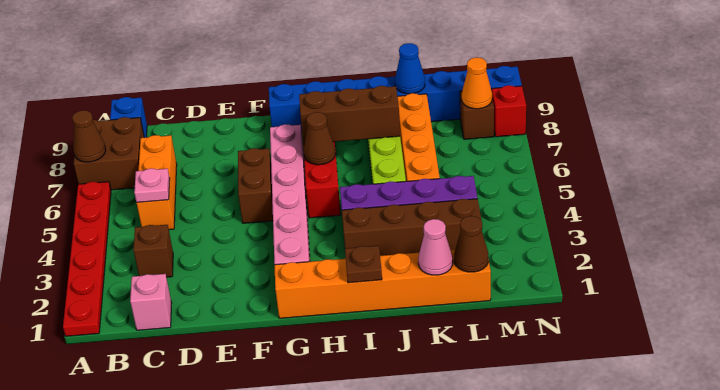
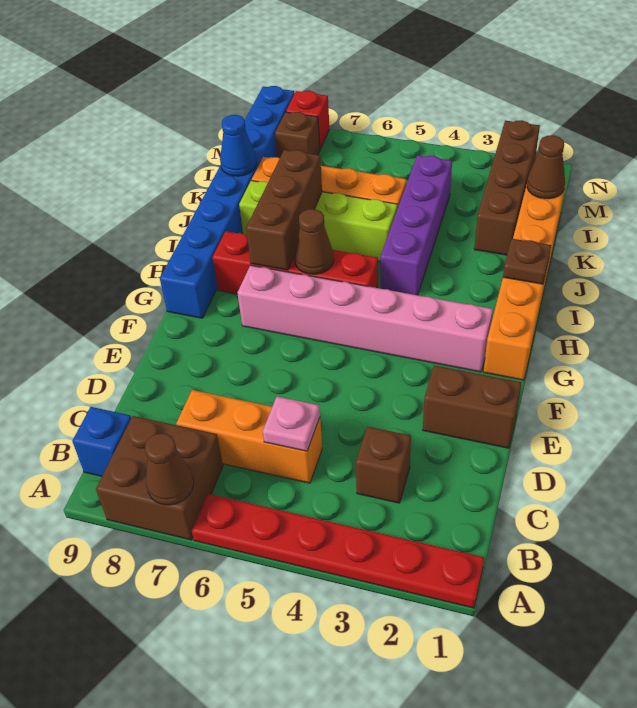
pink 1x1 brick [130,274,172,330] -> none
brown 1x2 brick [238,148,273,223] -> brown 1x2 brick moved to [423,365,522,448]
brown 1x4 brick [342,199,482,256] -> brown 1x4 brick moved to [474,120,540,255]
pink 1x1 cone [418,219,453,275] -> none
orange 1x1 cone [462,57,492,109] -> none

